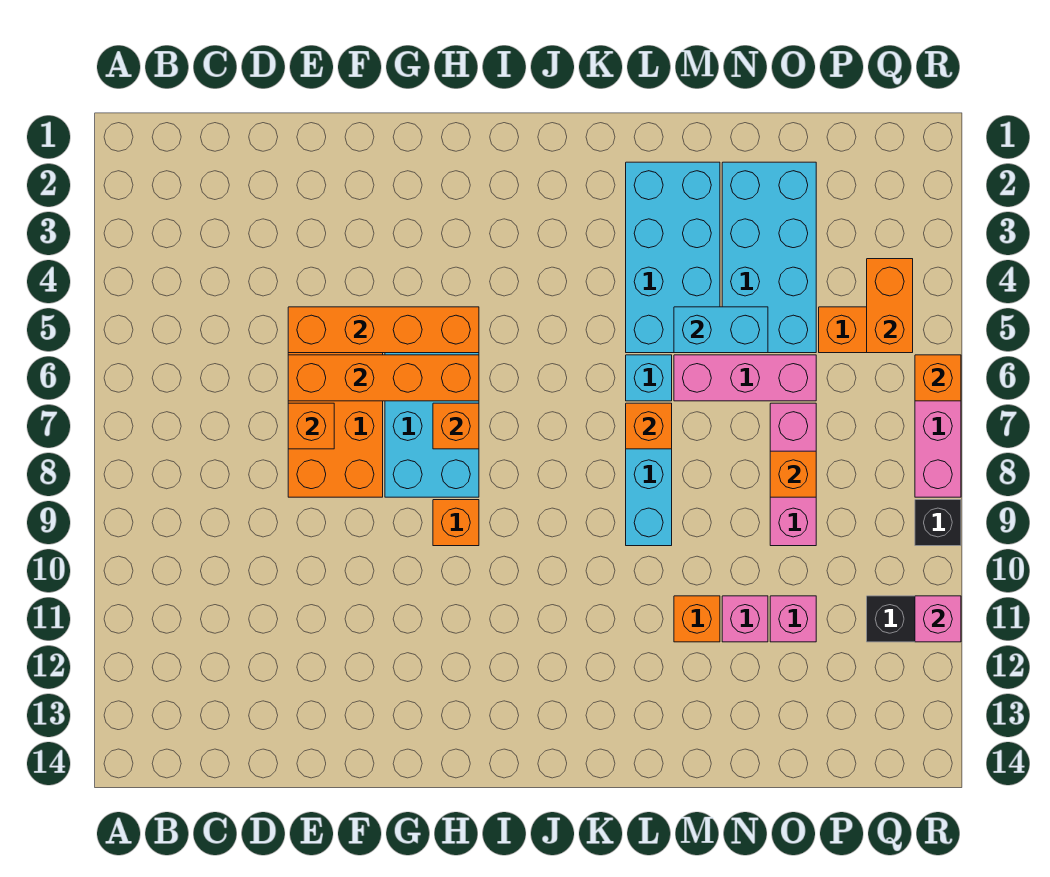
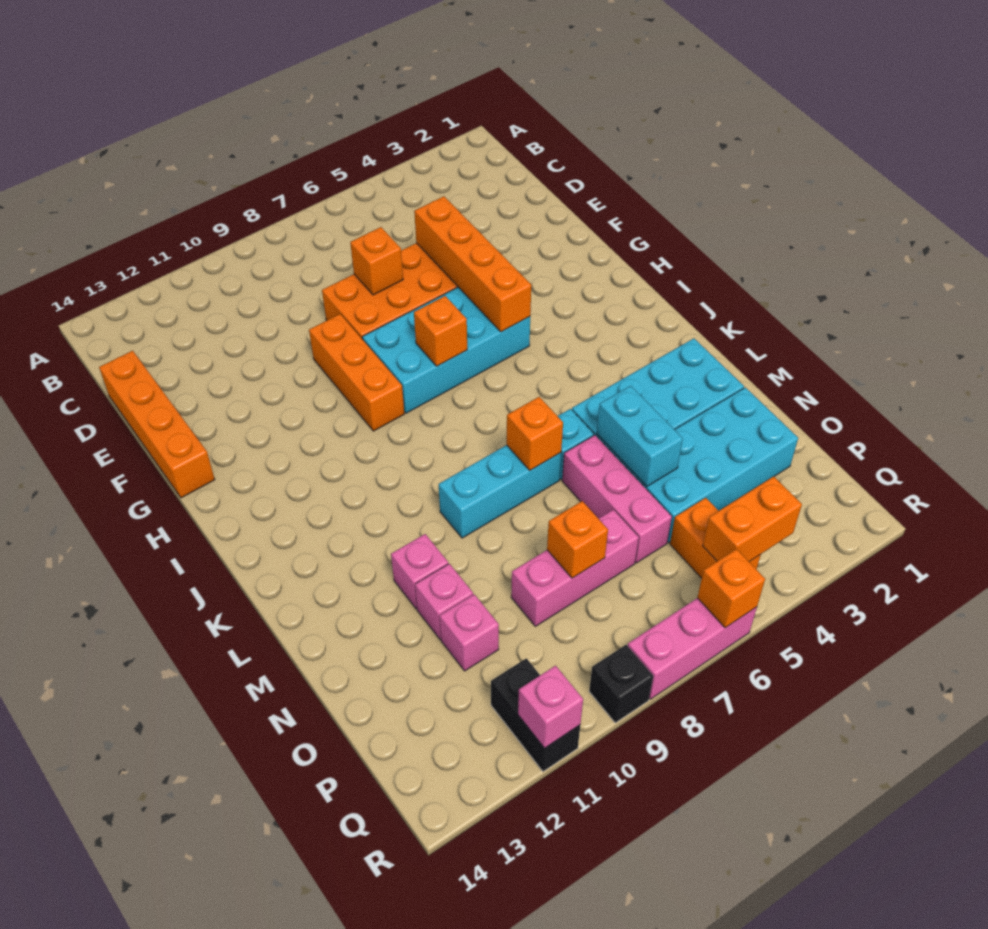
orange 1x4 brick [288,355,479,401] -> orange 1x4 brick moved to [99,351,215,498]
orange 1x1 brick [433,500,479,546] -> orange 1x3 brick [309,314,404,431]
orange 1x1 brick [674,596,720,642] -> pink 1x1 brick [391,534,448,609]

